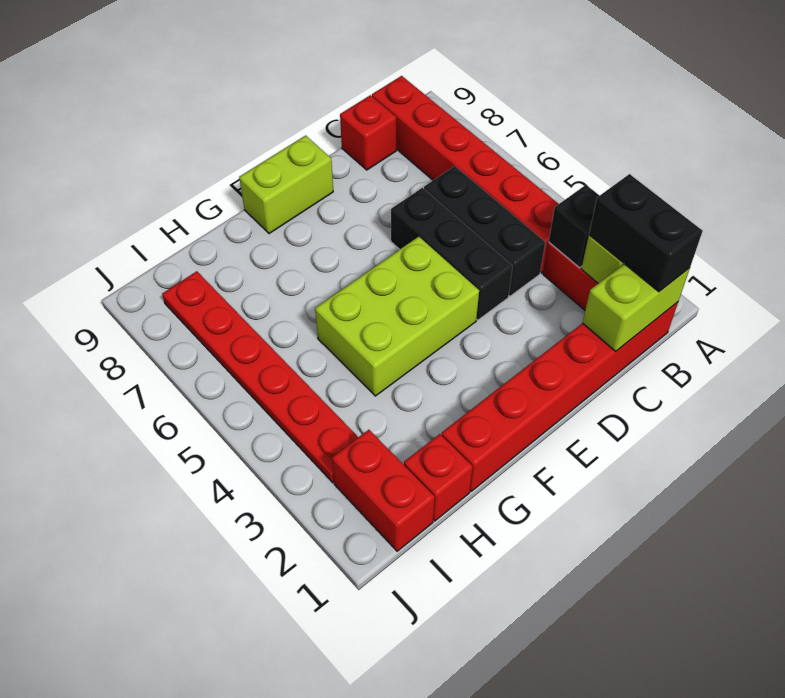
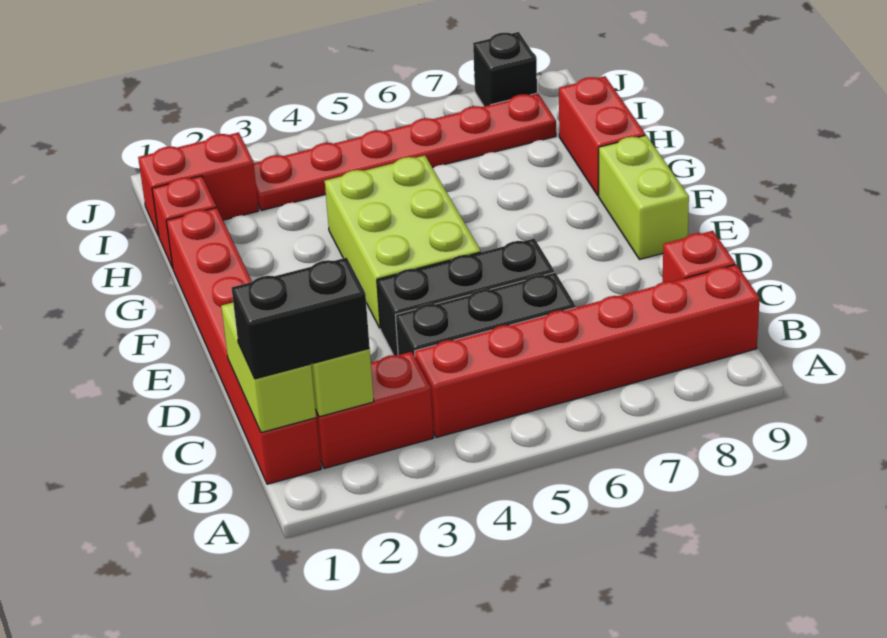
black 1x1 brick [549,185,600,268] -> black 1x1 brick moved to [473,32,537,106]
none -> red 1x2 brick [559,76,645,196]

